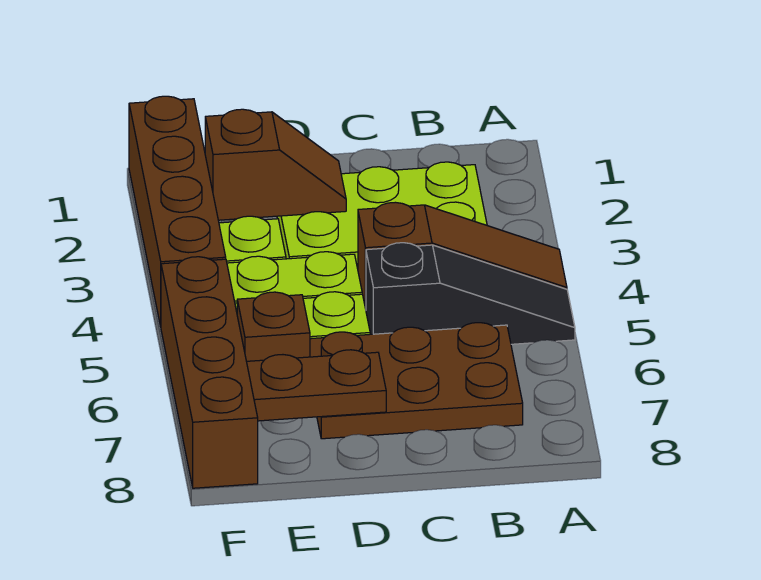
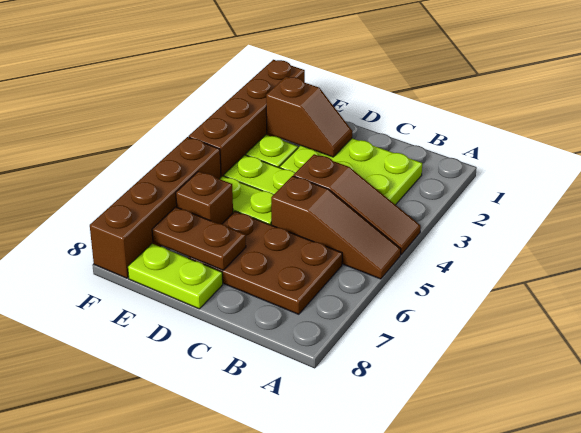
black 1x3 slope [366,243,575,344] -> brown 1x3 slope [271,176,401,279]
none -> lime 1x2 plate [128,244,223,309]

